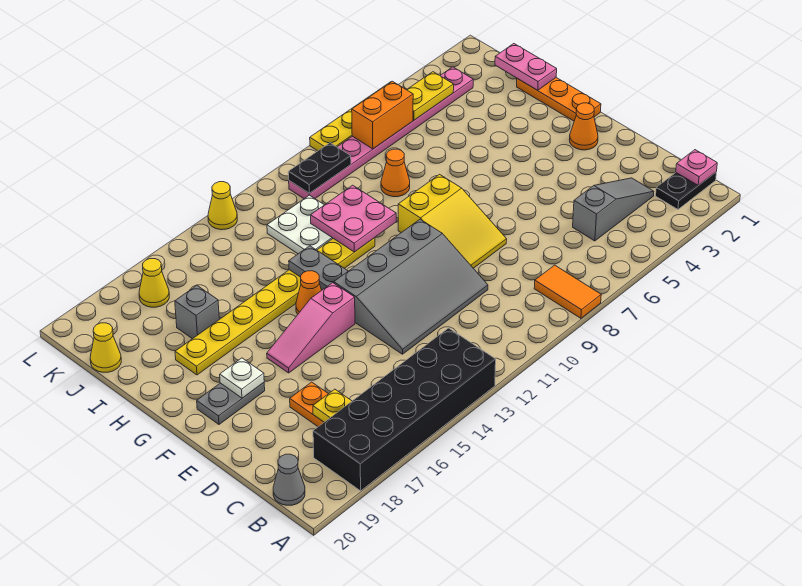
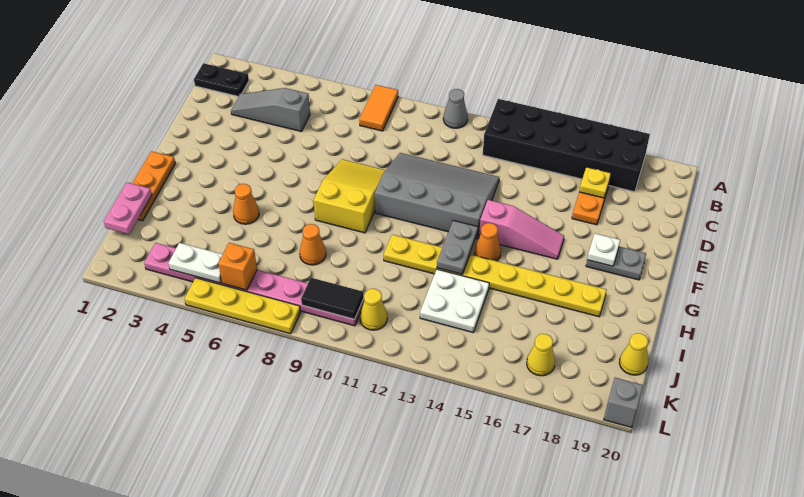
pink 1x1 plate [676,150,717,185] -> none
grey 1x1 cone [273,454,305,505] -> grey 1x1 cone moved to [443,89,468,128]
orange 1x1 cone [569,103,598,150] -> orange 1x1 cone moved to [233,184,259,224]
pink 2x2 plate [311,185,396,252] -> none
white 2x2 plate [267,195,333,254] -> white 2x2 plate moved to [420,269,489,332]
grey 1x1 brick [175,286,219,339] -> grey 1x1 brick moved to [604,378,643,427]
yellow 1x2 plate [407,72,454,120] -> white 1x2 plate [169,243,223,283]
orange 1x2 brick [352,81,413,149] -> orange 1x1 brick [218,243,257,290]
black 1x2 plate [288,143,351,193] -> black 1x2 tile [301,278,364,319]
yellow 1x1 cone [208,182,237,230] -> yellow 1x1 cone moved to [360,289,387,330]

